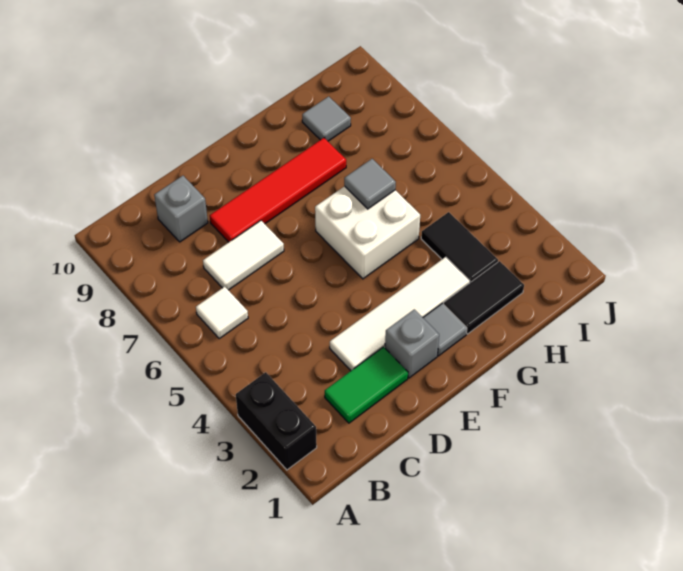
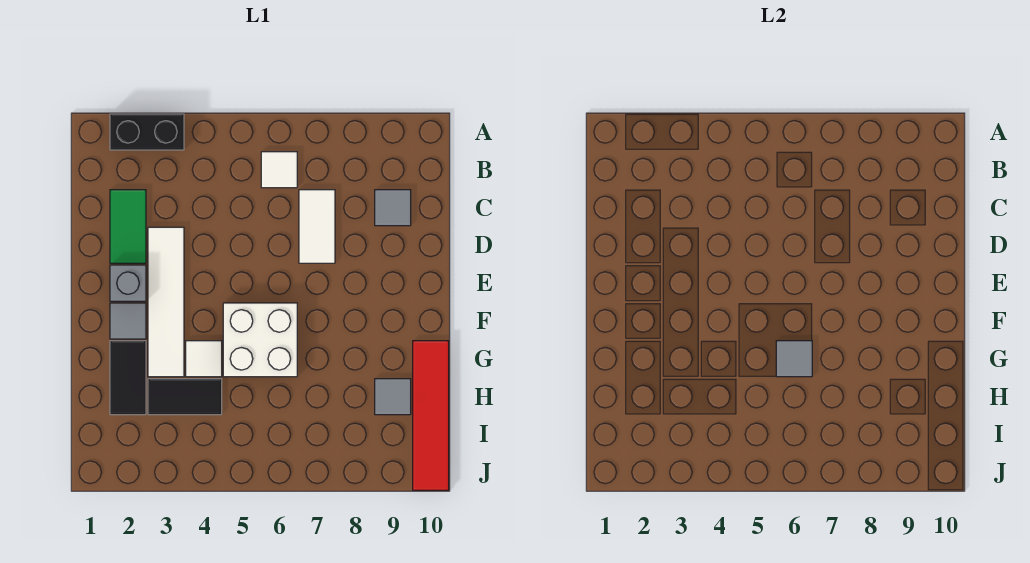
grey 1x1 brick [154,176,208,242] -> grey 1x1 tile [375,190,411,226]
red 1x4 tile [210,138,346,242] -> red 1x4 tile moved to [413,341,449,490]
none -> white 1x1 tile [186,341,222,377]

